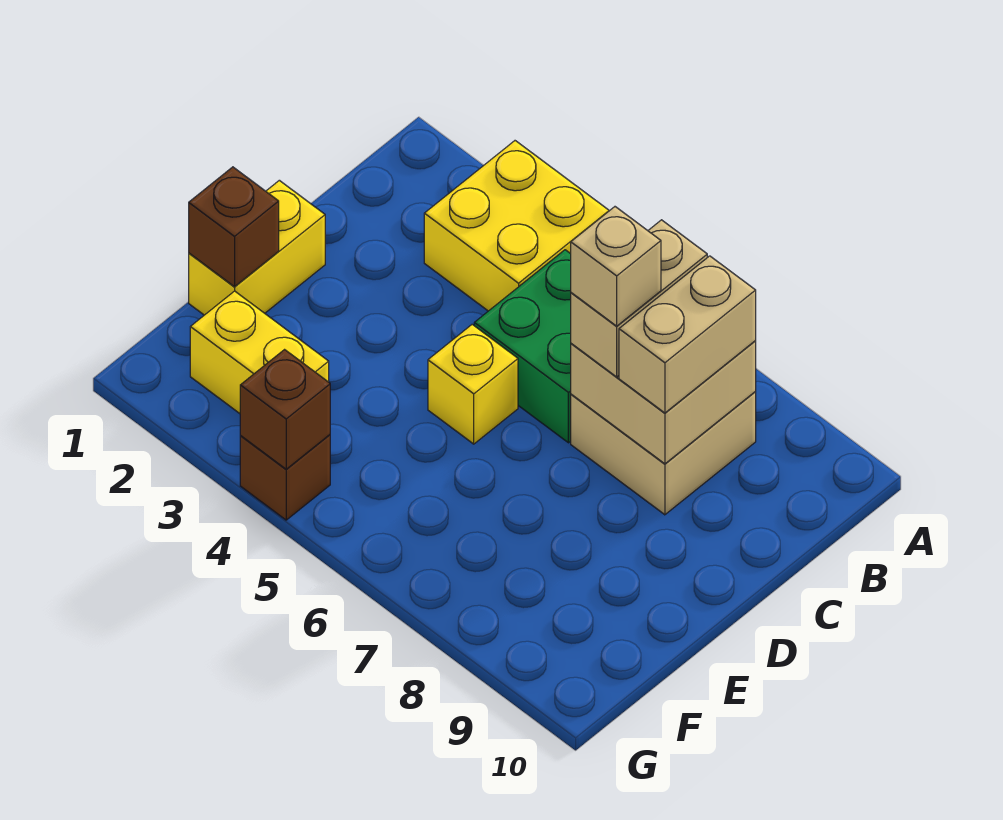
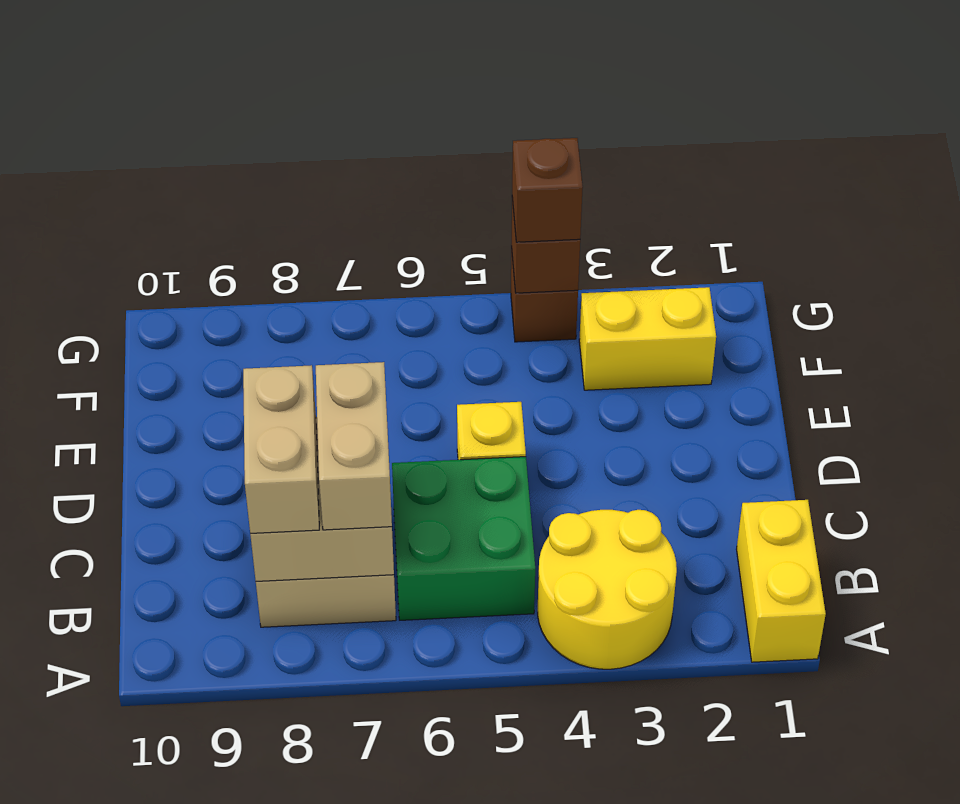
yellow 2x2 brick [424,141,609,311] -> yellow 2x2 round brick [538,510,677,669]
tan 1x1 brick [571,207,661,326] -> none
yellow 1x2 brick [189,180,325,315] -> yellow 1x2 brick moved to [737,500,826,662]
brown 1x1 brick [189,167,279,287] -> brown 1x1 brick moved to [512,138,583,242]

